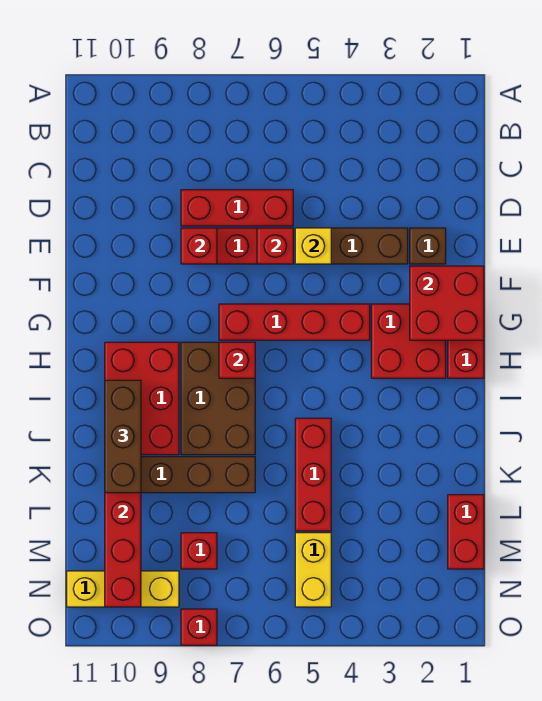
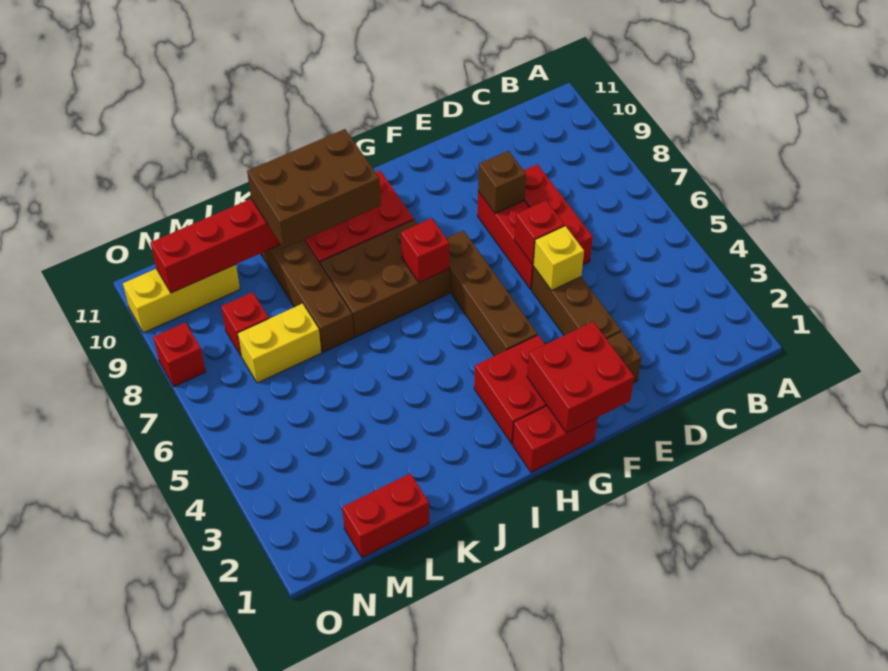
red 1x1 brick [181,228,217,264] -> brown 1x1 brick [478,151,526,214]
red 1x4 brick [219,304,370,340] -> brown 1x4 brick [446,230,537,356]
brown 1x3 brick [105,380,141,493] -> brown 2x3 brick [247,129,381,249]
red 1x3 brick [295,418,331,531] -> none
yellow 1x2 brick [295,533,331,607] -> yellow 1x2 brick moved to [237,304,321,383]
yellow 1x3 brick [67,571,179,607] -> yellow 1x3 brick turned to [123,265,240,333]

